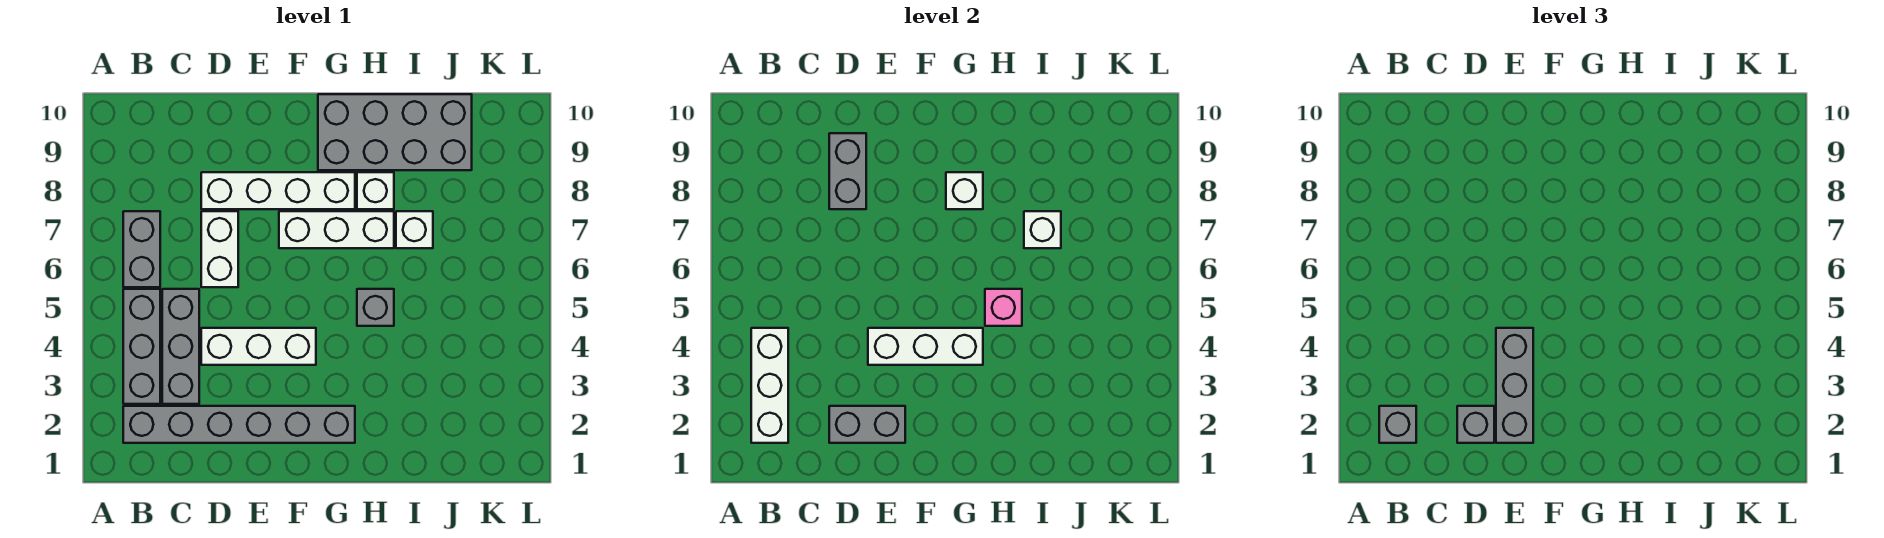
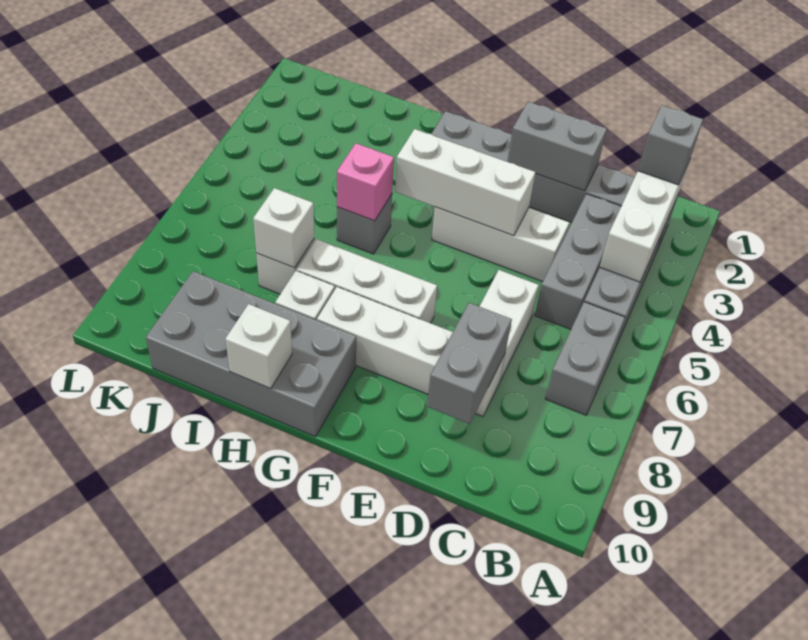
grey 1x1 brick [1457,406,1494,443] -> none
grey 1x3 brick [1496,328,1533,443] -> none
white 1x1 brick [946,172,983,209] -> white 1x1 brick moved to [225,304,292,389]

